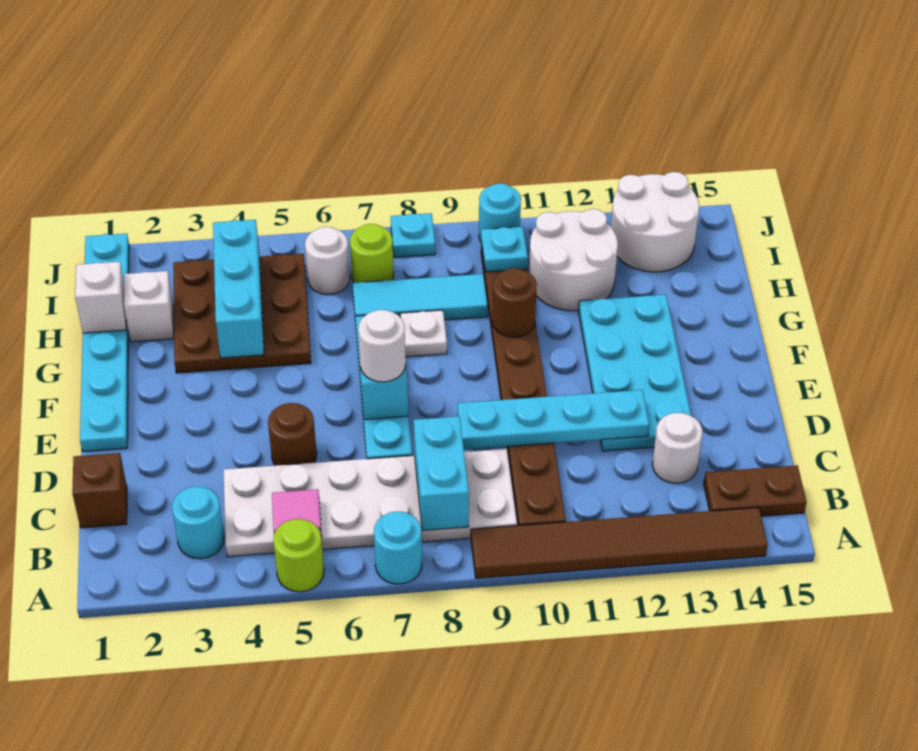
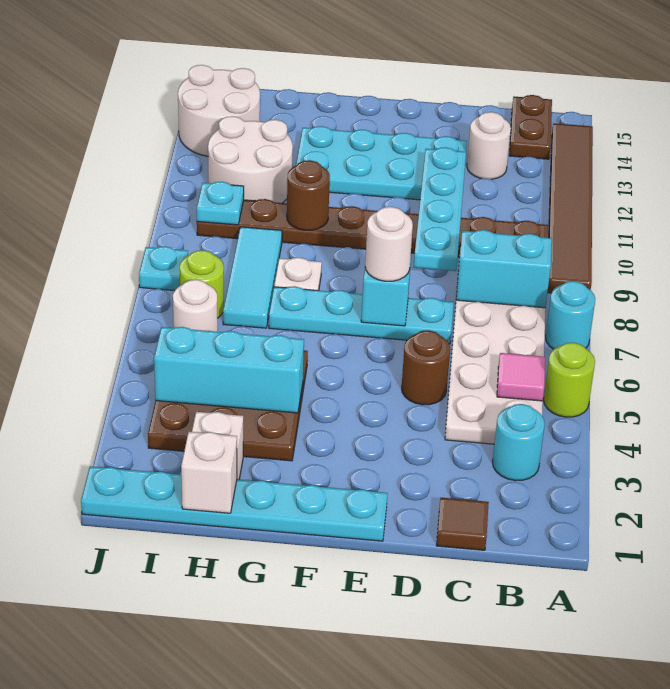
brown 1x1 brick [72,453,127,528] -> brown 1x1 tile [436,498,489,550]
cyan 1x1 round brick [479,183,521,241] -> none

